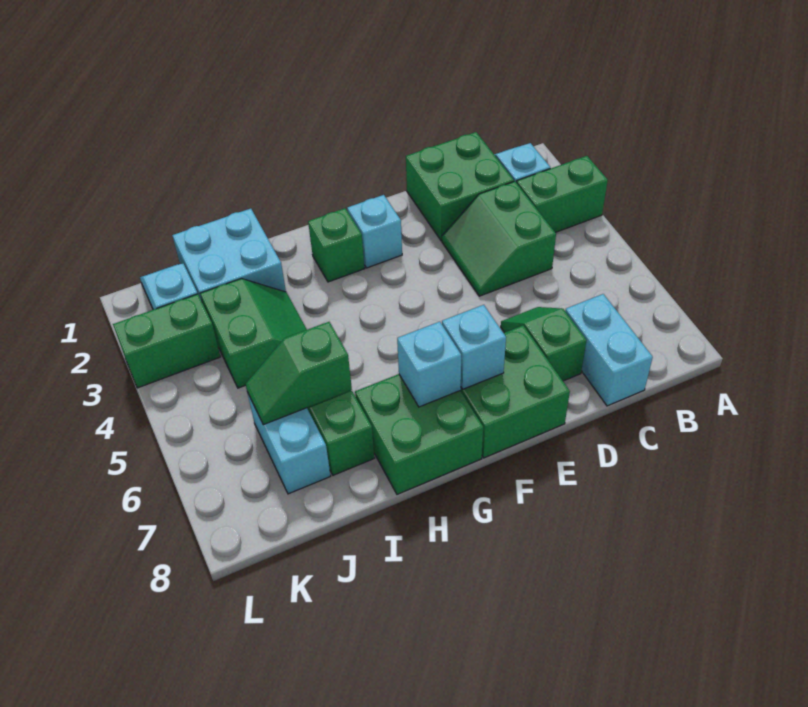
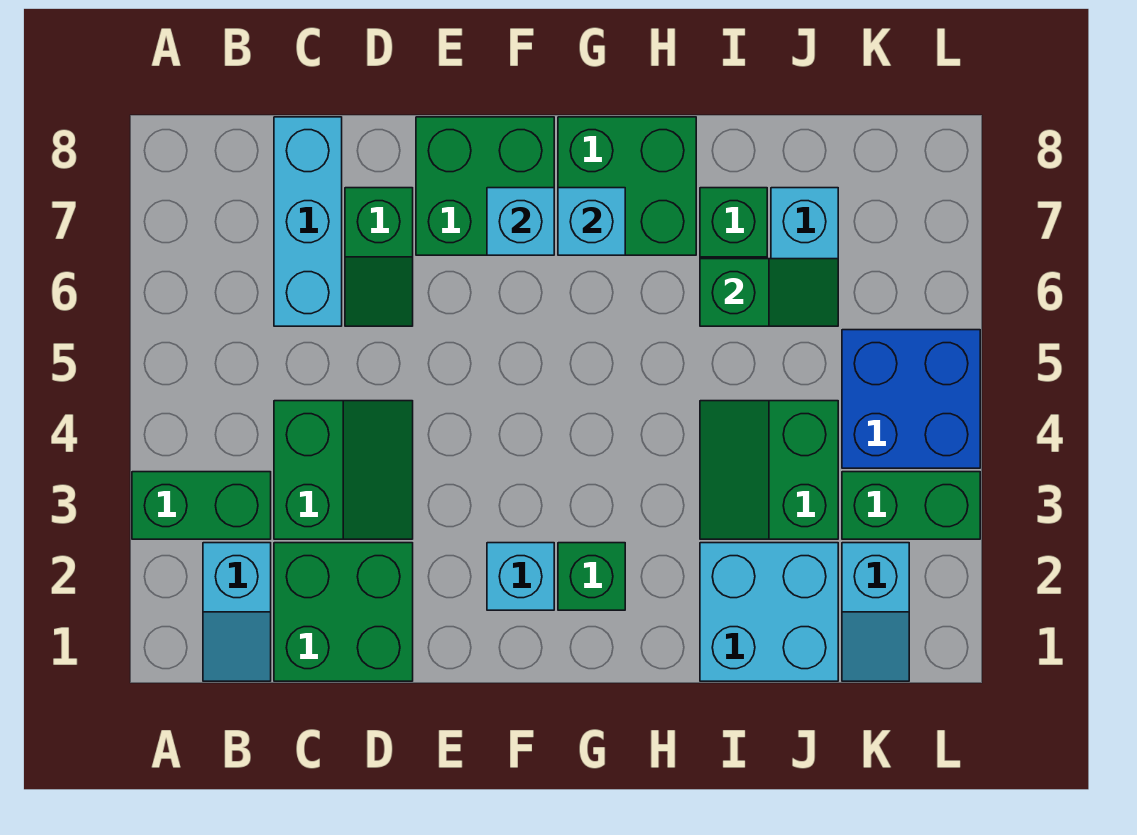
cyan 1x2 brick [565,294,653,406] -> cyan 1x3 brick [274,117,342,326]
none -> blue 2x2 brick [842,330,980,468]

